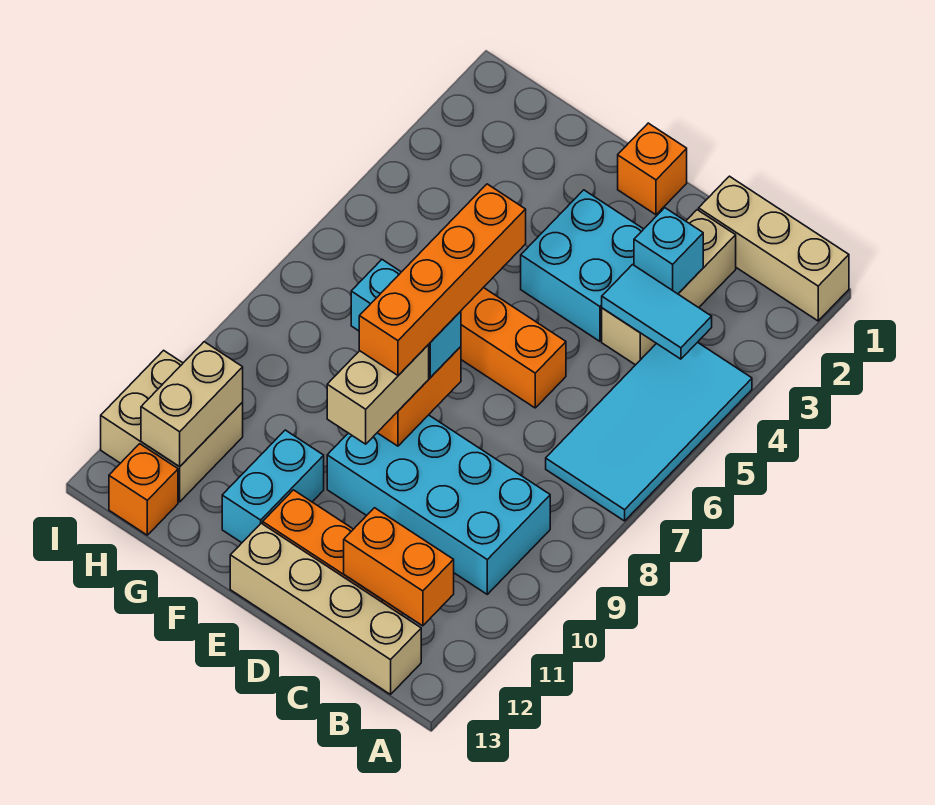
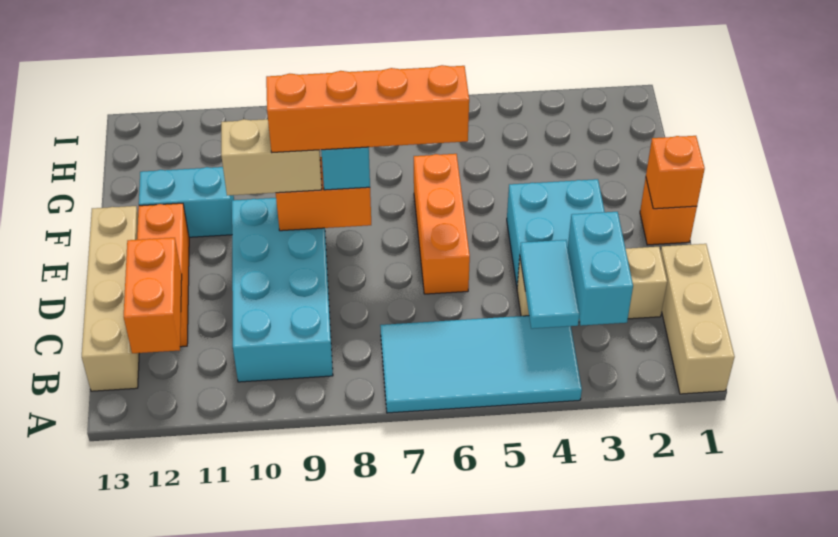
cyan 1x1 brick [634,208,703,294] -> cyan 1x2 brick [568,212,633,326]
tan 2x2 brick [101,350,243,502] -> none
tan 1x2 brick [141,342,243,467] -> none
orange 1x1 brick [109,444,178,535] -> orange 1x1 brick moved to [646,136,705,209]

